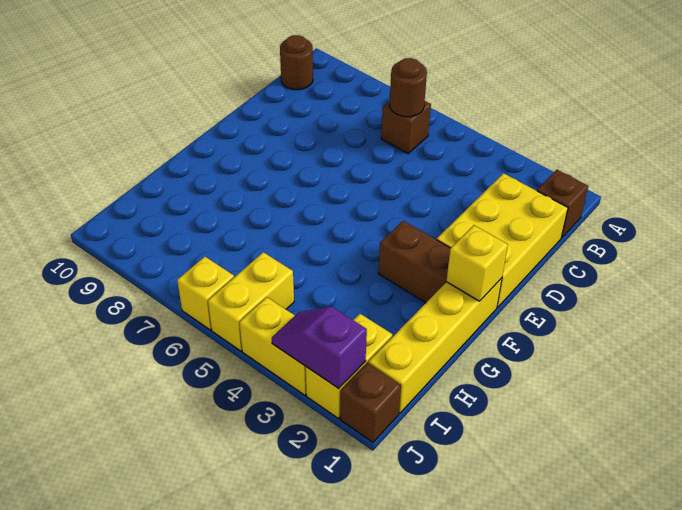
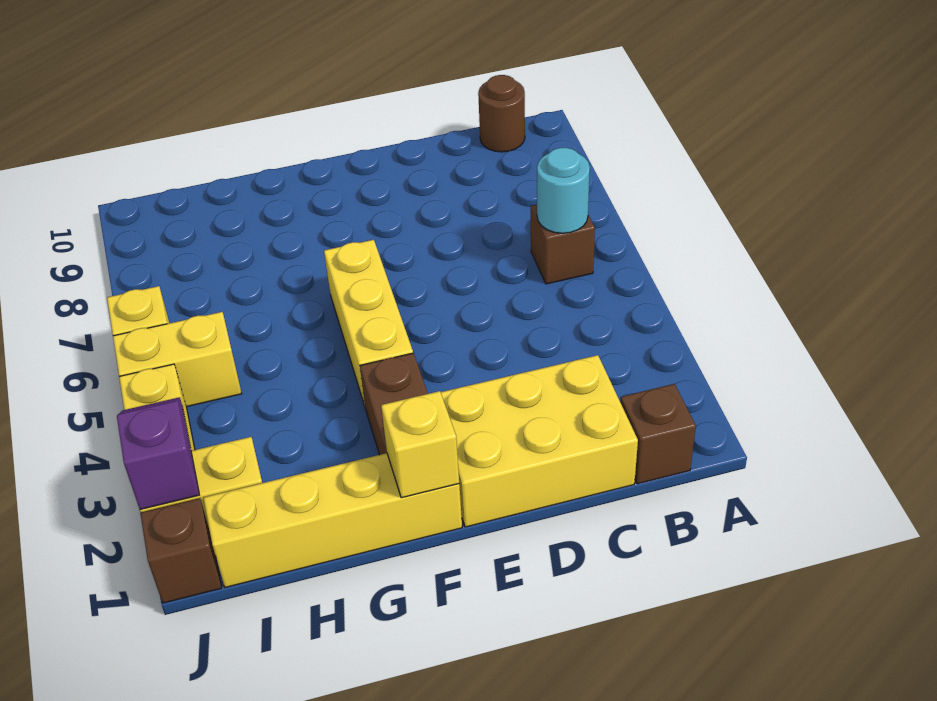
brown 1x1 round brick [390,58,427,117] -> cyan 1x1 round brick [537,148,590,233]
none -> yellow 1x3 brick [324,240,413,406]

